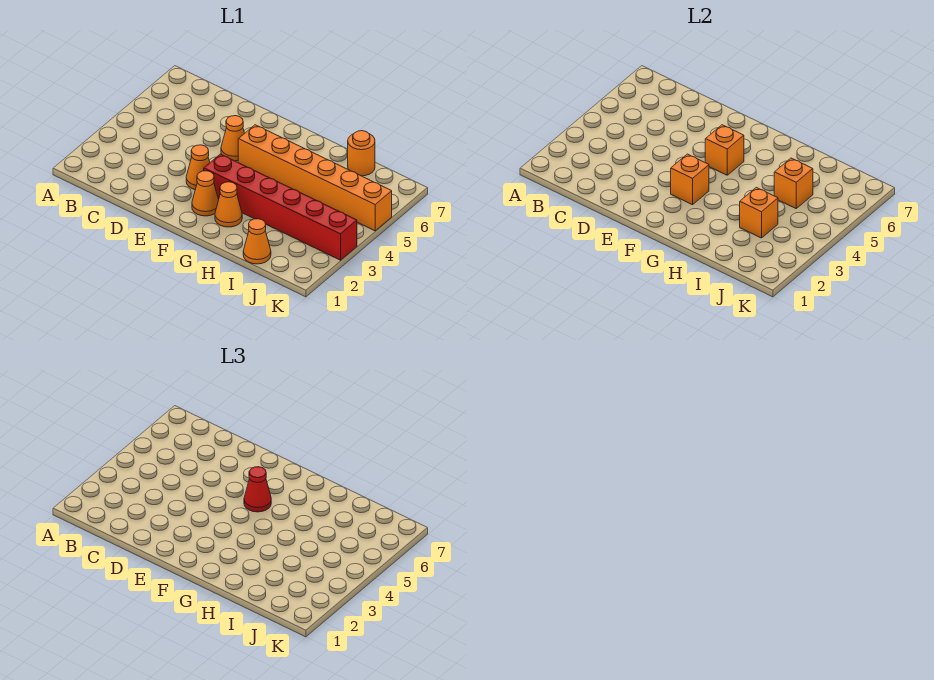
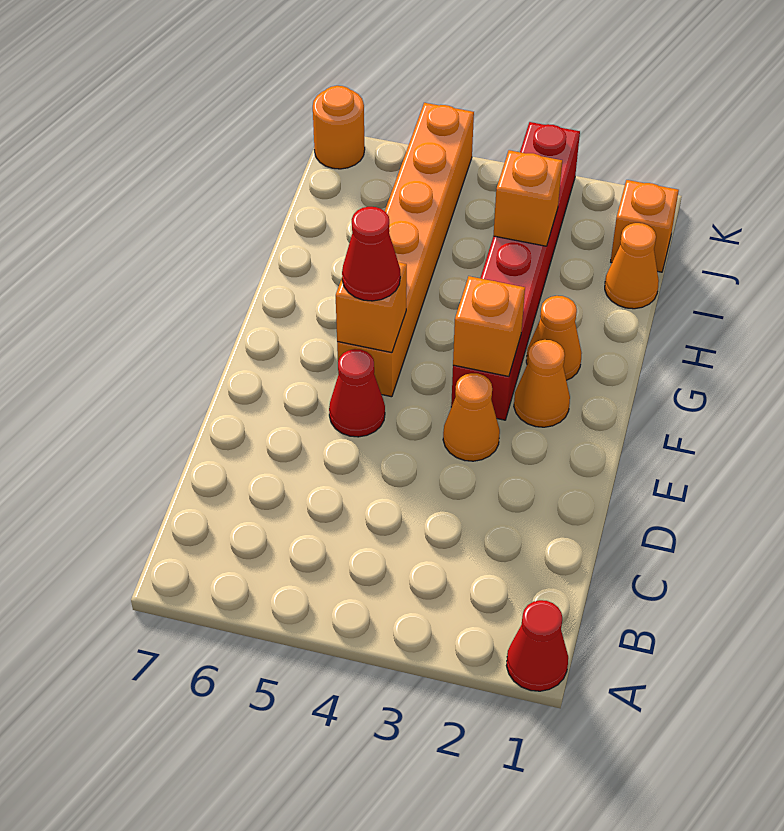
none -> red 1x1 cone [506,600,568,691]
orange 1x1 cone [221,116,245,161] -> red 1x1 cone [329,349,385,437]
orange 1x1 brick [774,158,813,208] -> orange 1x1 brick moved to [611,180,679,272]
orange 1x1 round brick [348,131,375,176] -> orange 1x1 round brick moved to [313,86,365,169]

